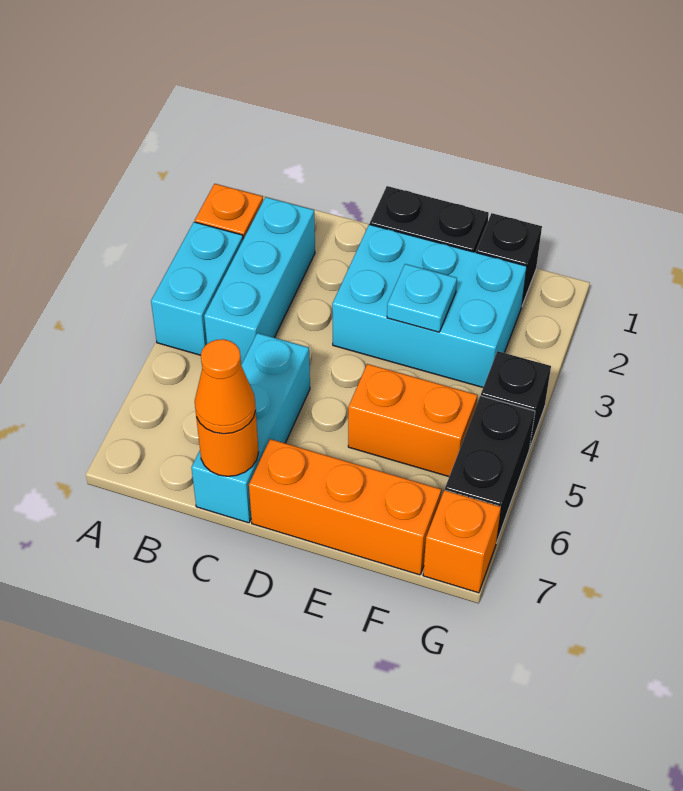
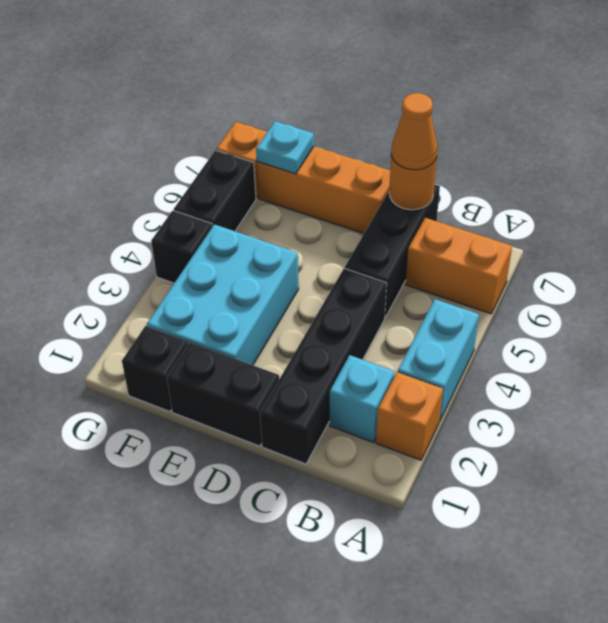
cyan 1x3 brick [204,197,315,365] -> cyan 1x1 brick [330,355,395,442]
none -> black 1x4 brick [260,268,387,464]
cyan 1x3 brick [191,333,310,523] -> black 1x3 brick [345,184,440,317]
cyan 2x3 brick [332,224,527,387] -> cyan 2x3 brick turned to [147,224,299,365]
cyan 1x1 plate [387,264,457,332] -> cyan 1x1 plate moved to [256,121,314,174]
orange 1x2 brick [348,364,477,476] -> orange 1x2 brick moved to [406,218,512,314]

